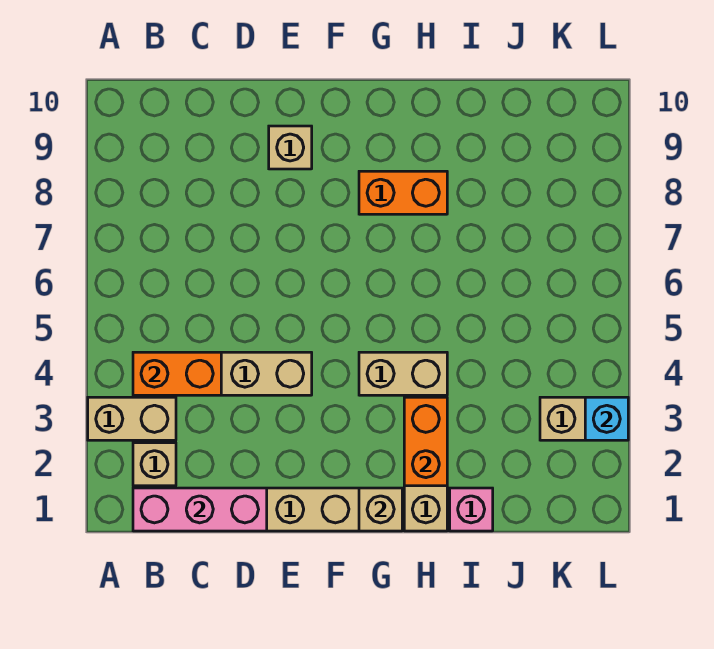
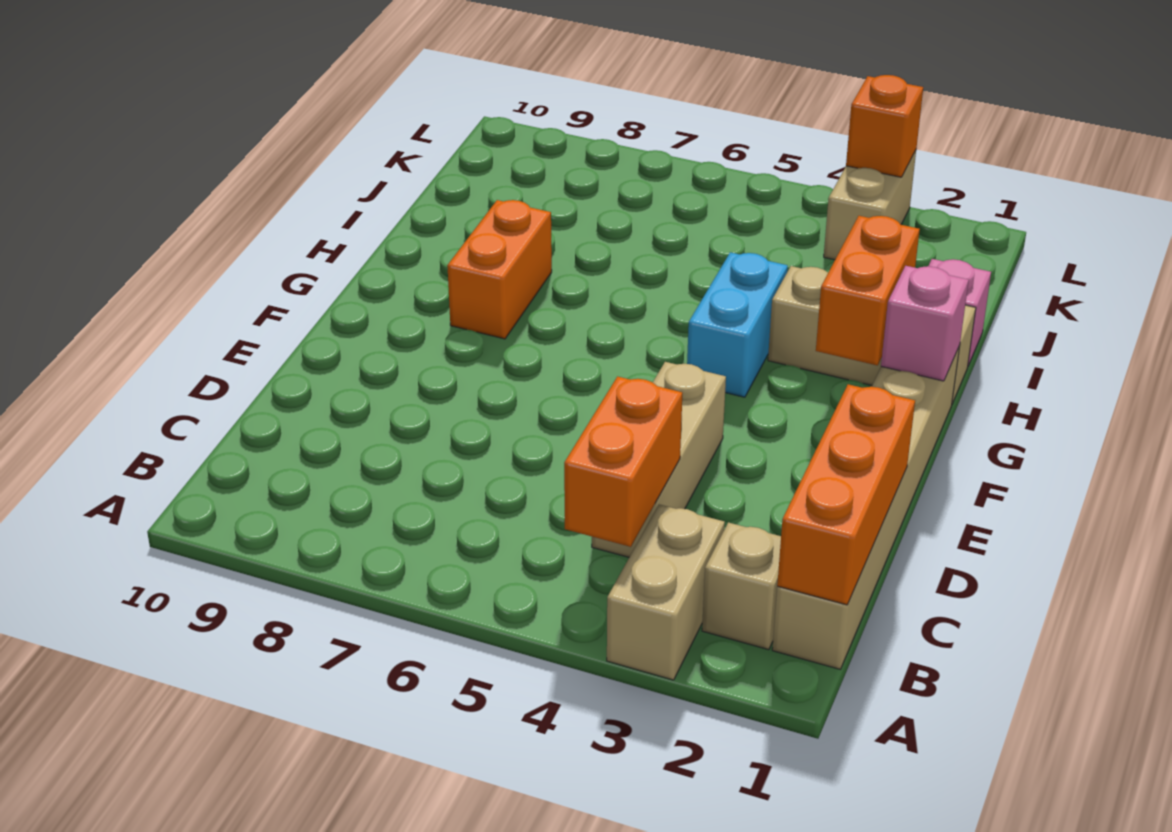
pink 1x3 brick [133,488,267,531] -> orange 1x3 brick [777,384,915,605]
tan 1x1 brick [269,126,312,169] -> none
tan 1x1 brick [359,488,402,531] -> pink 1x1 brick [881,266,969,381]
tan 1x2 brick [359,352,447,395] -> cyan 1x2 brick [687,252,788,397]
orange 1x2 brick [404,397,447,486] -> orange 1x2 brick turned to [816,216,920,365]
cyan 1x1 brick [585,397,628,440] -> orange 1x1 brick [846,75,923,177]

